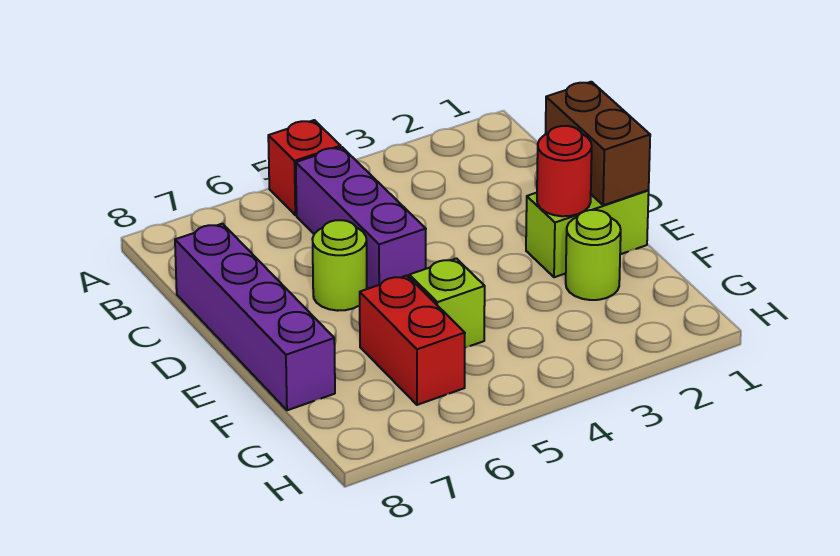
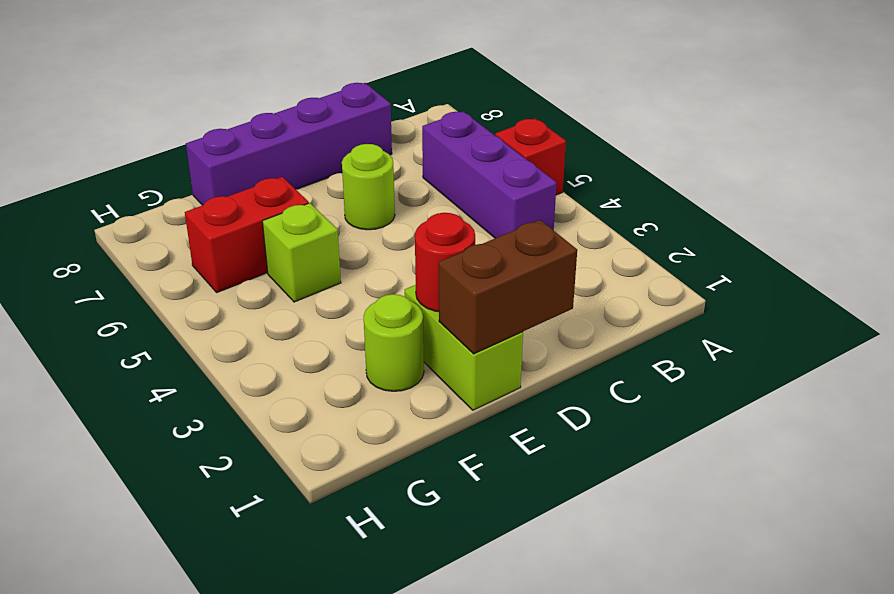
purple 1x3 brick [296,147,426,289] -> purple 1x3 brick turned to [422,111,557,238]

